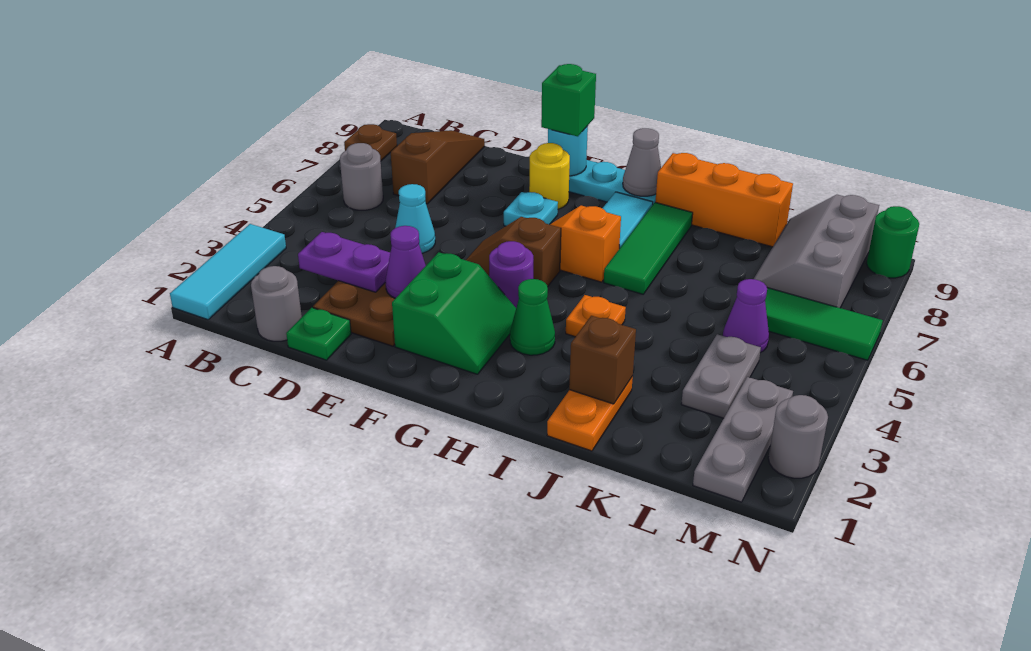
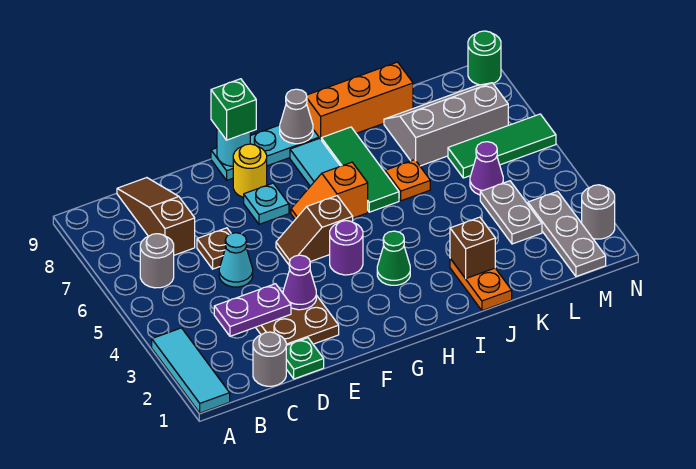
brown 1x1 plate [344,124,397,161] -> brown 1x1 plate moved to [197,228,231,269]
green 2x2 slope [392,252,516,374] -> none
orange 1x1 plate [566,295,626,337] -> orange 1x1 plate moved to [385,160,430,201]
grey 2x3 slope [754,195,879,308] -> grey 2x3 slope turned to [384,83,508,166]

